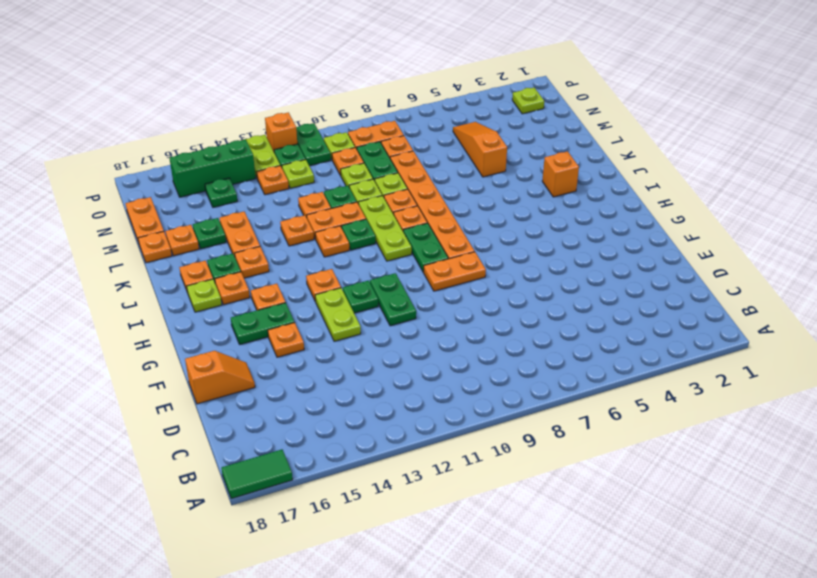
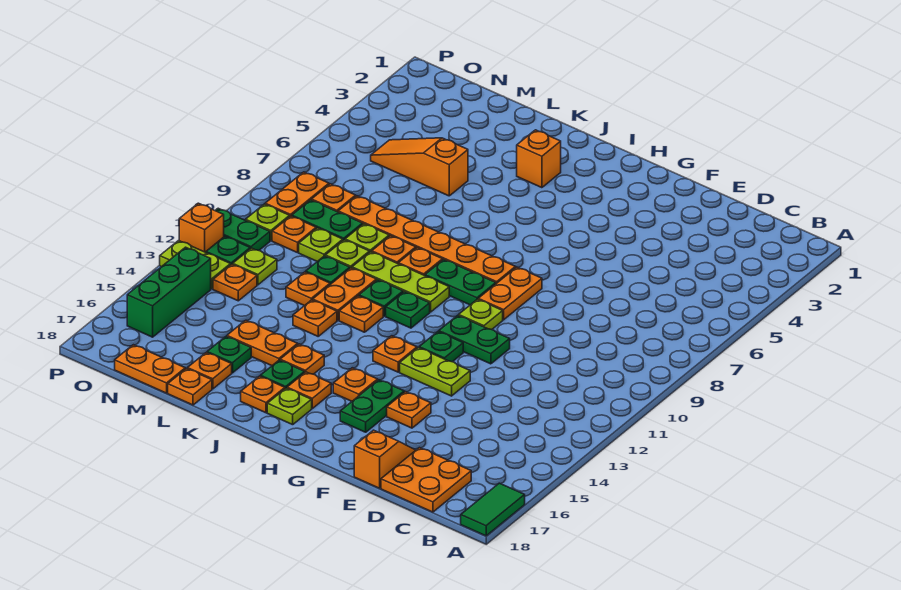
none -> orange 2x2 plate [381,448,471,512]
green 1x1 plate [205,178,237,207] -> green 1x1 plate moved to [386,292,430,328]
lime 1x1 plate [512,88,544,114] -> lime 1x1 plate moved to [459,299,503,330]

